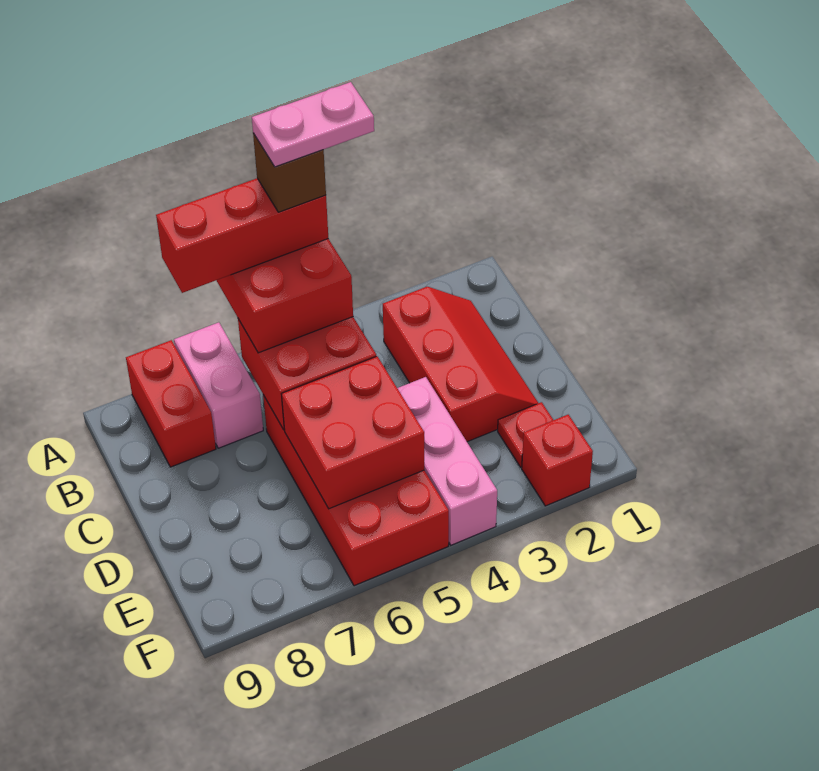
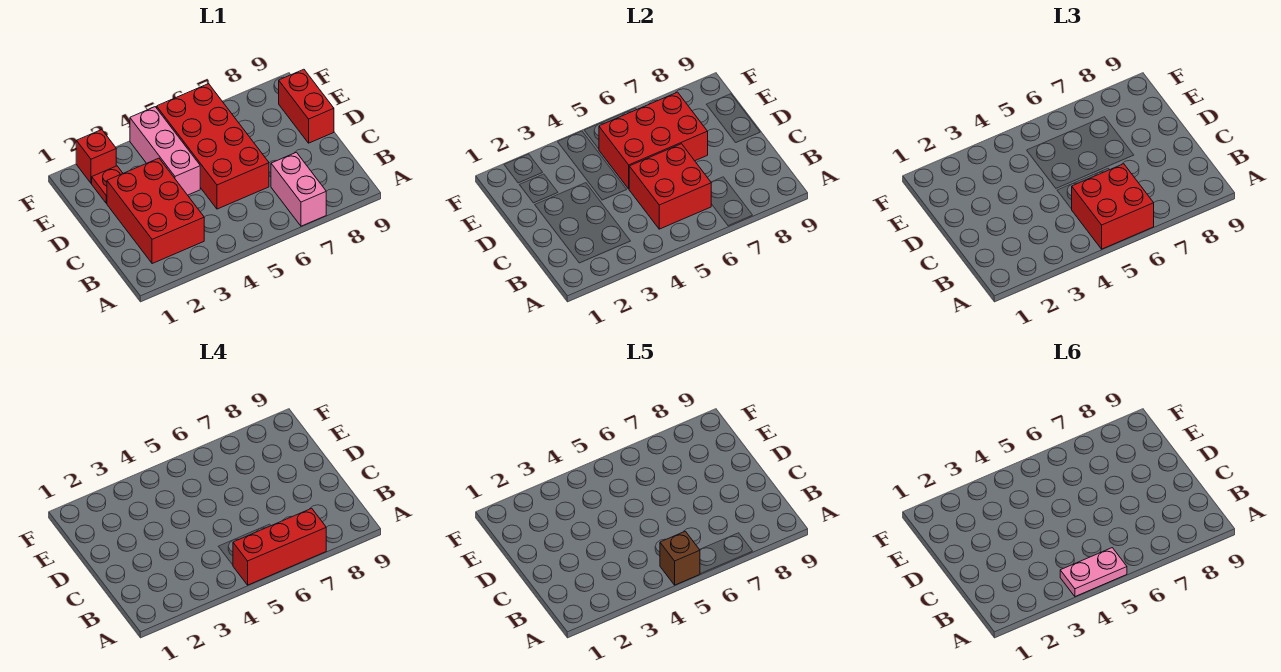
red 1x2 brick [126,340,216,467] -> red 1x2 brick moved to [279,69,334,143]
red 2x3 slope [383,287,538,442] -> red 2x3 brick [107,158,204,264]
red 2x2 brick [282,356,424,509] -> red 2x3 brick [599,92,708,189]

